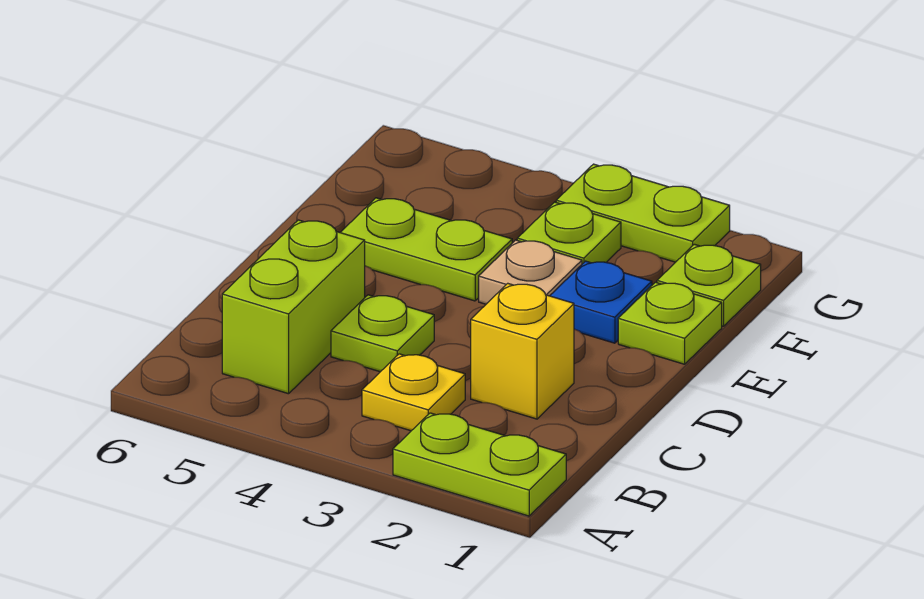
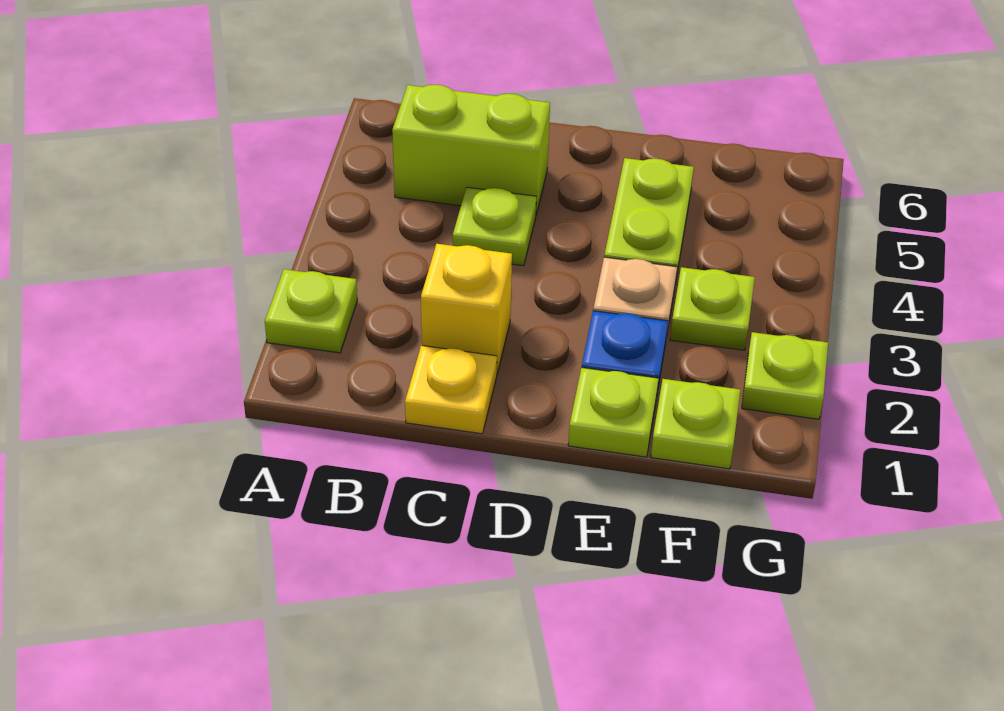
lime 1x2 plate [393,413,566,516] -> lime 1x1 plate [265,269,357,353]
yellow 1x1 plate [362,354,465,431] -> yellow 1x1 plate moved to [405,345,497,434]
lime 1x2 plate [556,164,730,262] -> lime 1x1 plate [742,332,828,419]

